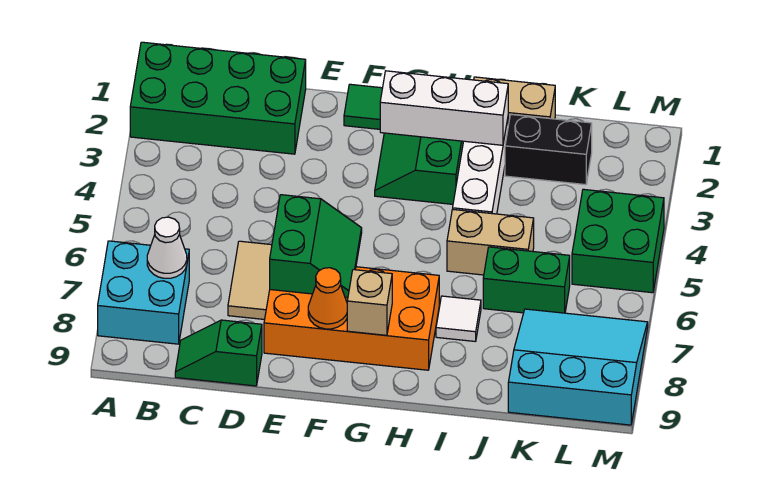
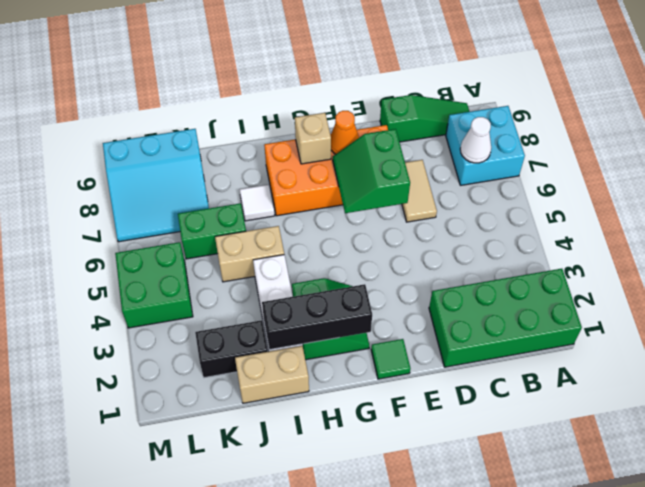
green 1x2 slope [175,320,262,386] -> green 1x3 slope [380,95,470,142]
white 1x3 brick [380,71,508,145] -> black 1x3 brick [262,284,372,350]

